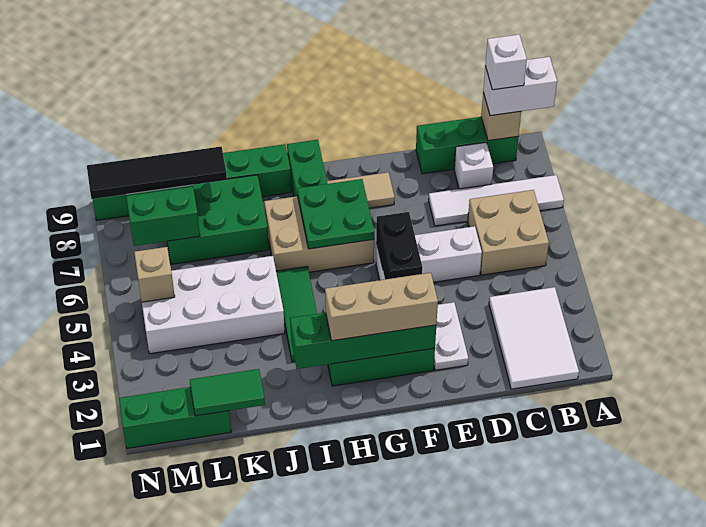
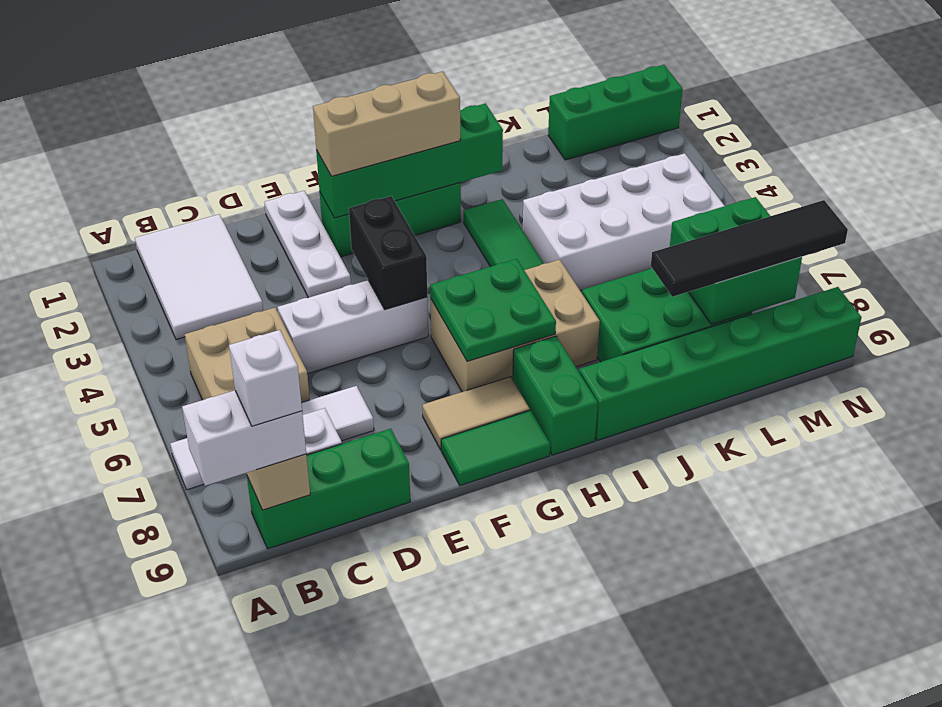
white 1x2 plate [434,302,468,370] -> white 1x3 plate [264,191,351,298]
green 1x2 tile [190,369,265,416] -> green 1x2 tile moved to [441,411,550,486]
tan 1x1 brick [134,247,175,302] -> none

